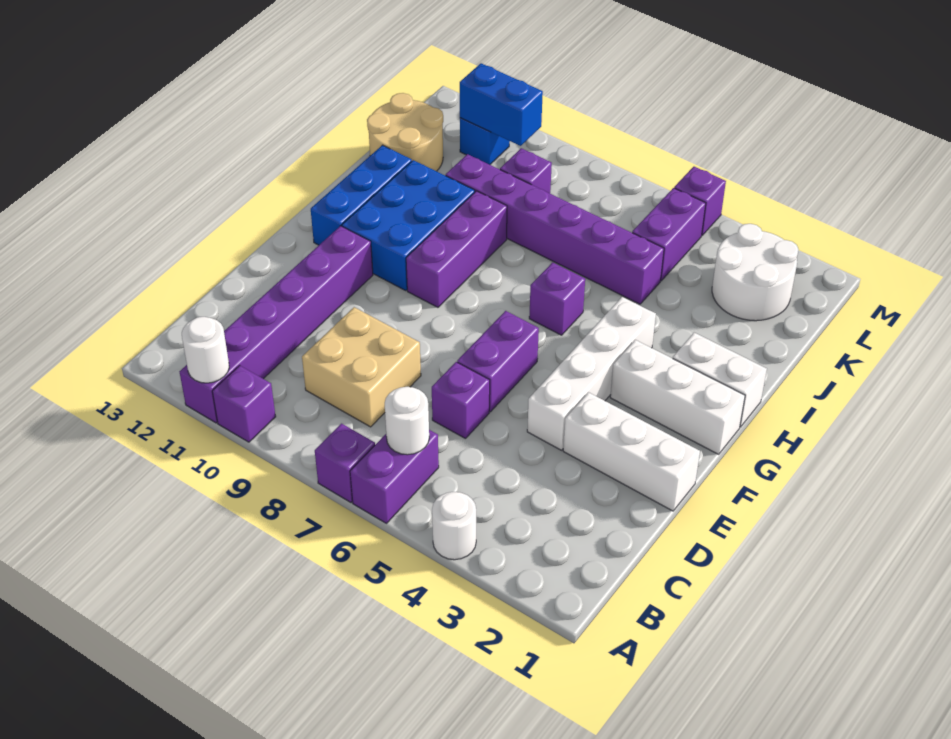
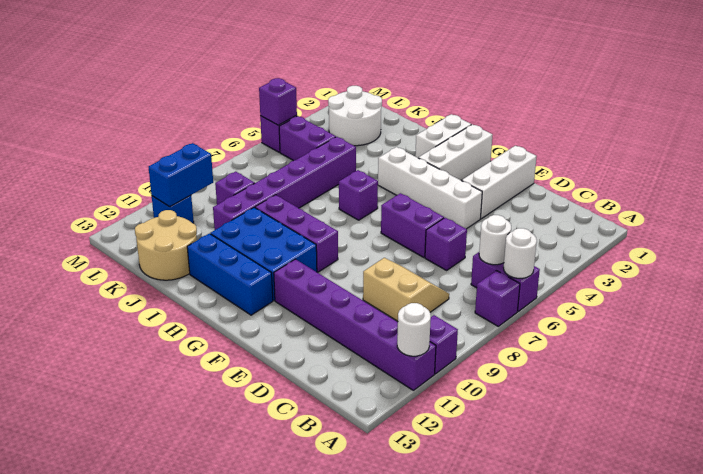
white 1x1 round brick [432,492,476,560] -> white 1x1 round brick moved to [504,228,537,278]
tan 2x2 brick [302,307,421,427] -> tan 2x2 slope [363,258,449,321]
none -> purple 1x1 brick [259,78,297,125]

